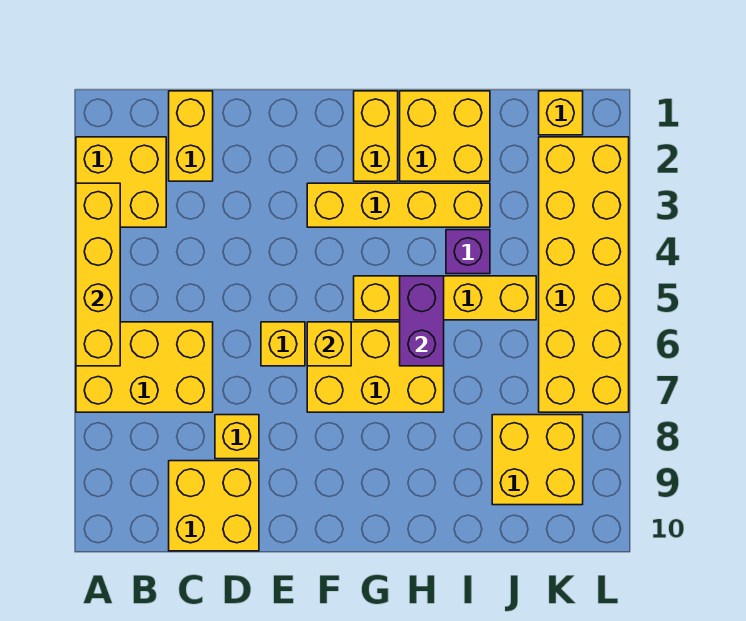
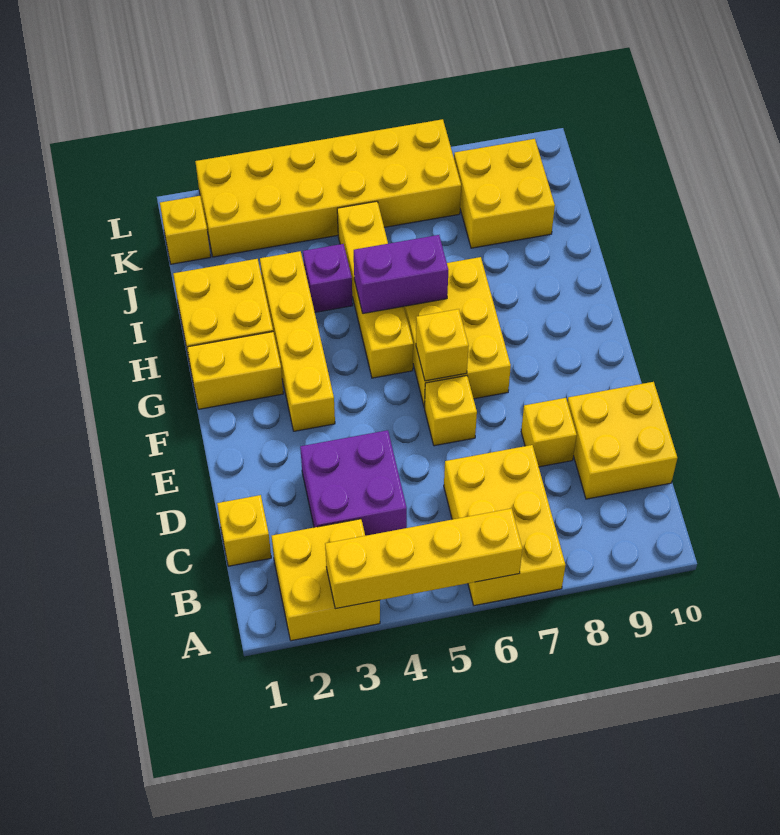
yellow 1x2 brick [169,91,213,181] -> yellow 1x1 brick [217,495,271,566]
none -> purple 2x2 brick [300,430,407,536]

